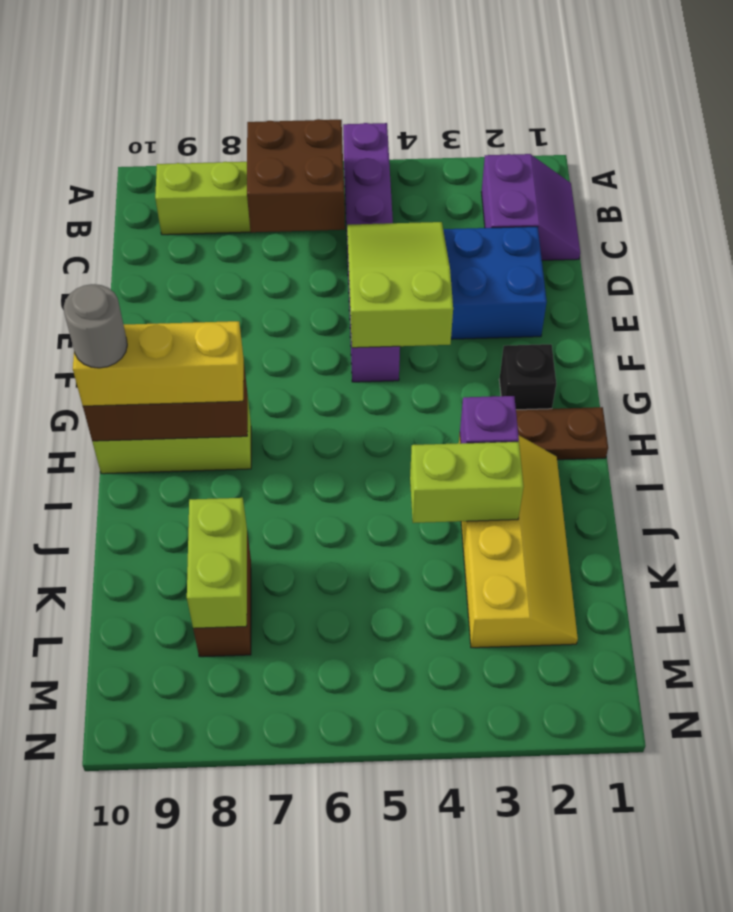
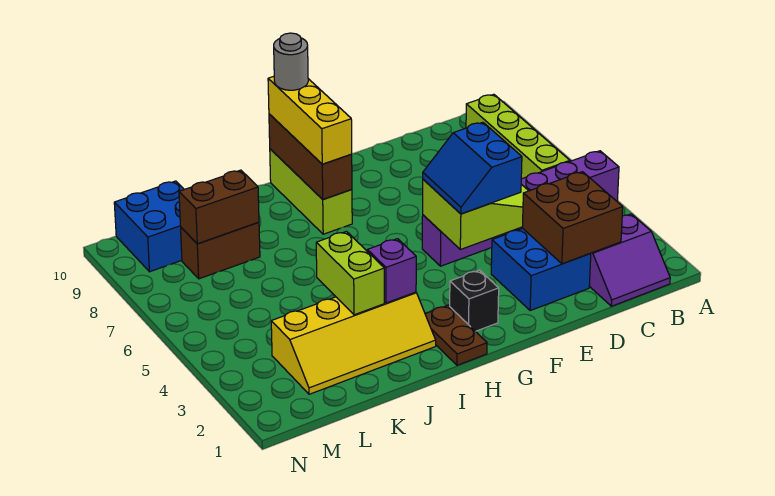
brown 2x2 brick [247,119,345,232] -> brown 2x2 brick moved to [522,172,623,264]
none -> blue 2x2 slope [423,122,522,214]
lime 1x2 brick [187,498,247,628] -> brown 1x2 brick [179,170,259,244]
none -> blue 2x2 brick [114,181,184,272]

